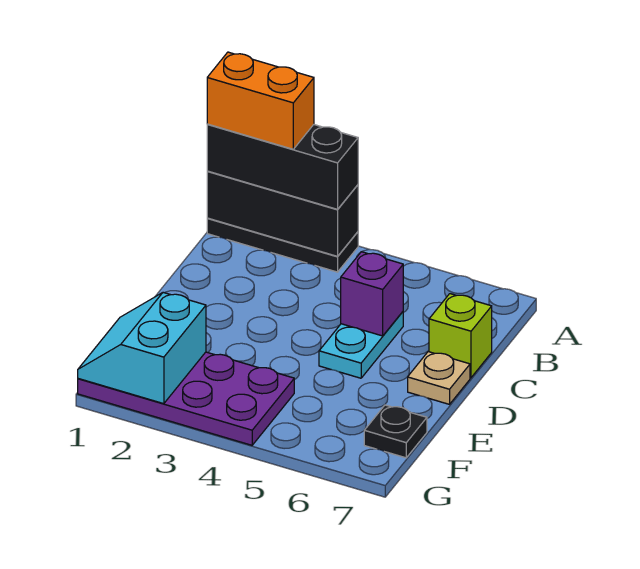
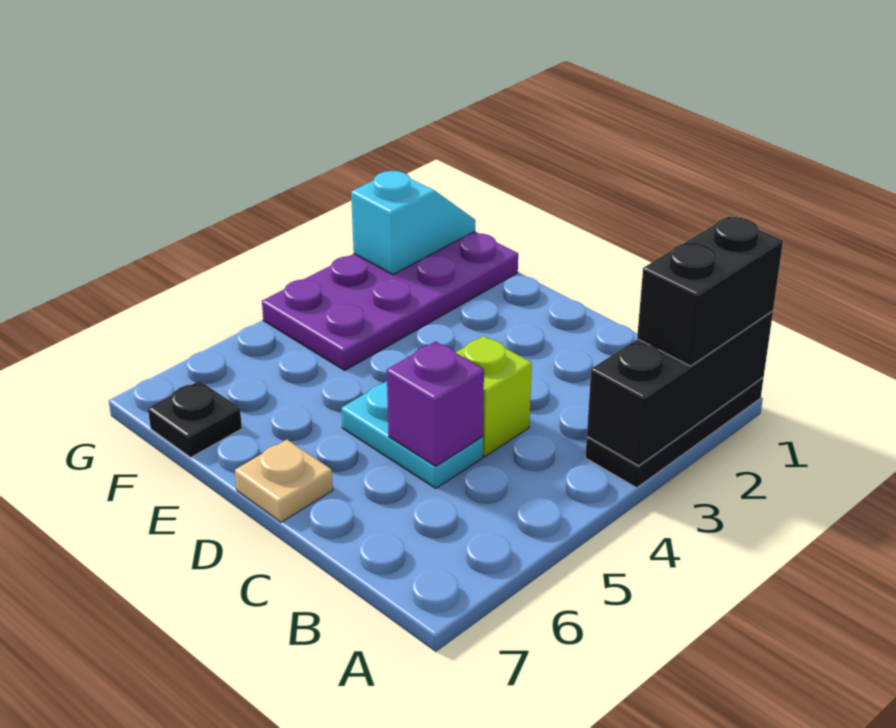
black 1x3 brick [207,124,358,209] -> black 1x2 brick [637,216,783,366]
orange 1x2 brick [207,52,314,149] -> none
lime 1x1 brick [429,294,492,378] -> lime 1x1 brick moved to [456,336,532,457]
cyan 2x2 slope [78,293,206,404] -> cyan 1x2 slope [351,171,475,275]

